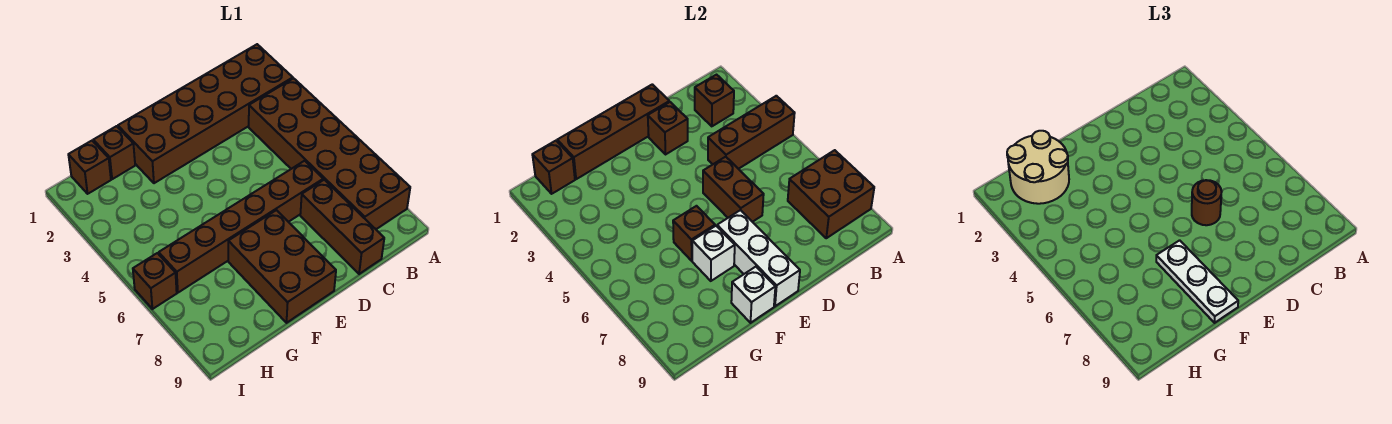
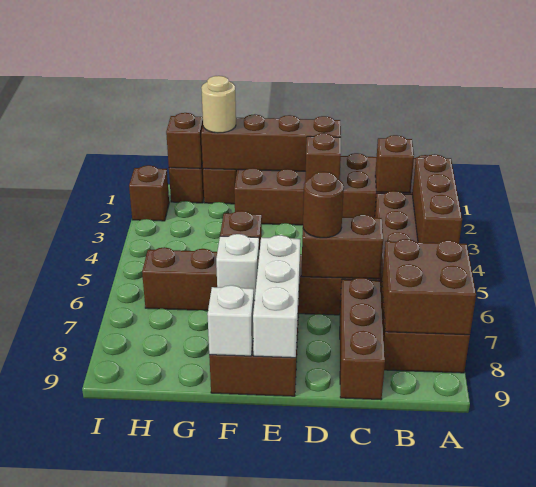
brown 1x3 brick [708,96,795,169] -> brown 1x3 brick turned to [412,154,462,243]
brown 1x2 brick [703,157,764,222] -> brown 1x2 brick turned to [301,214,383,279]
white 1x3 plate [1156,240,1238,323] -> none
tan 2x2 round brick [1007,131,1069,204] -> tan 1x1 round brick [201,76,236,133]
brown 1x1 brick [133,253,177,309] -> brown 1x1 brick moved to [129,165,169,221]

